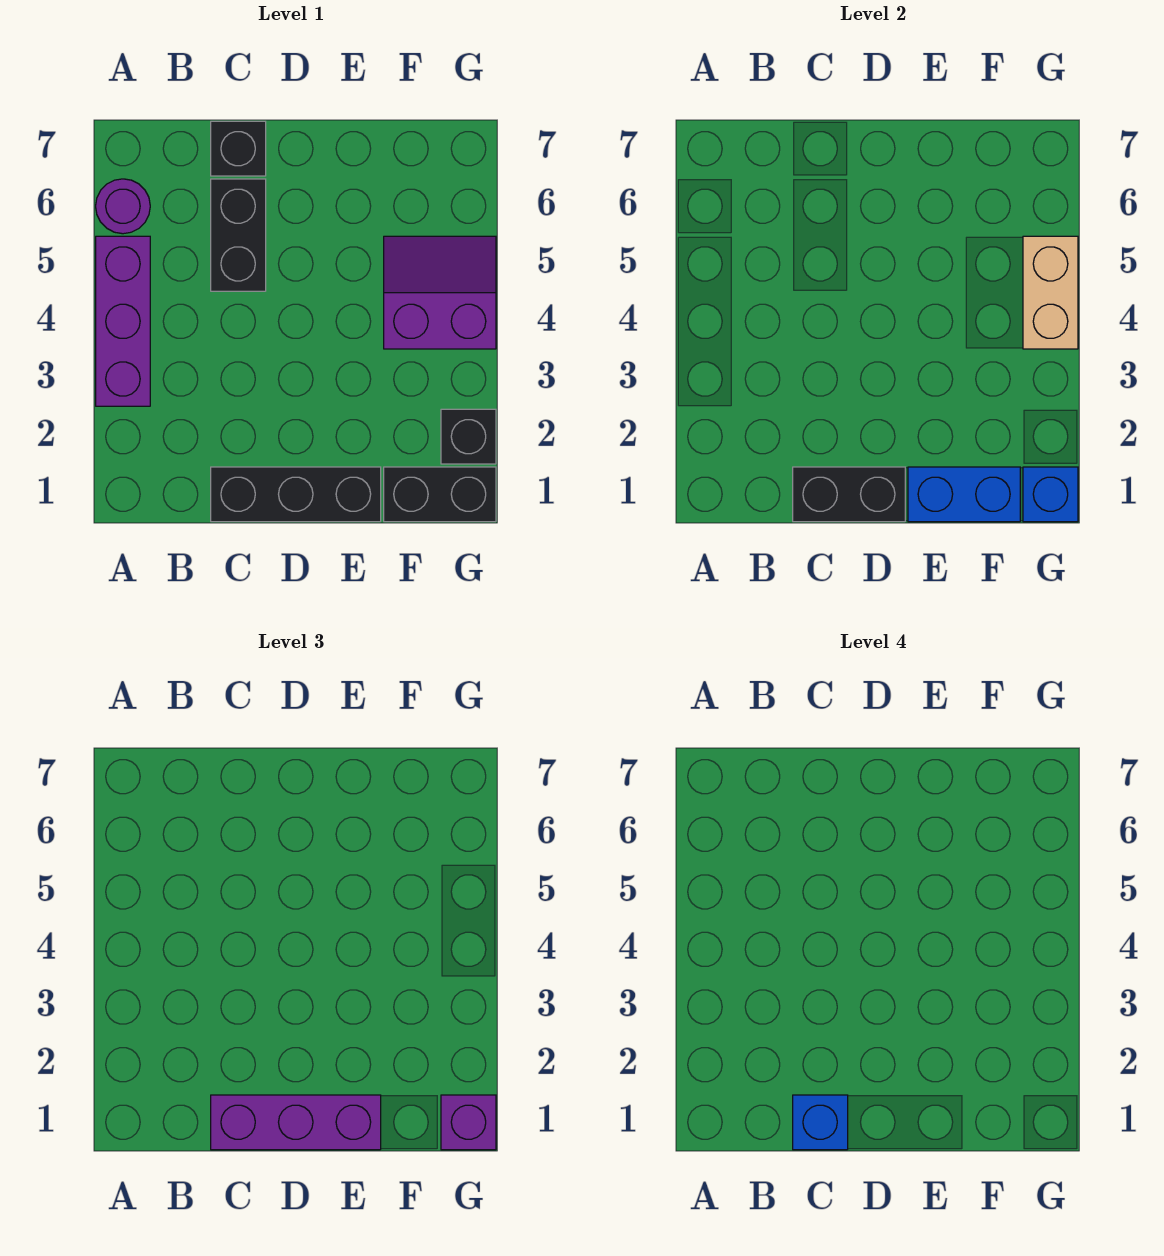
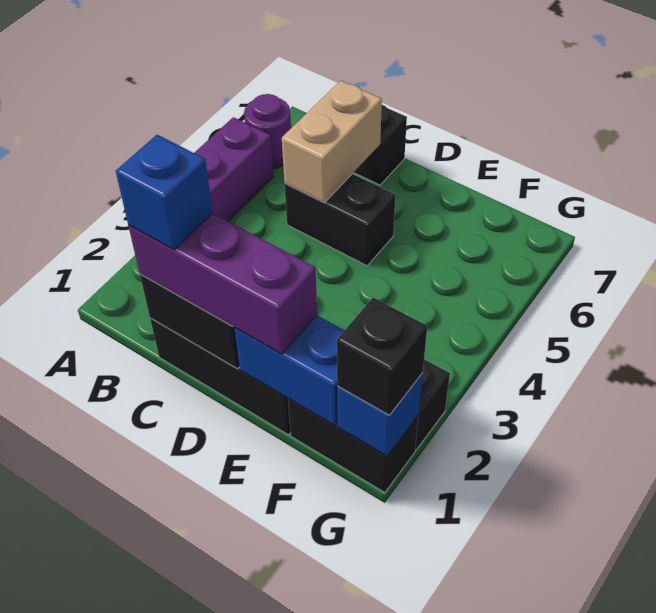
black 1x2 brick [211,179,266,291] -> black 1x2 brick turned to [284,174,396,266]
purple 2x2 slope [384,236,496,349] -> none
purple 1x1 brick [441,1095,496,1150] -> black 1x1 brick [337,298,427,415]
tan 1x2 brick [1023,236,1078,349] -> tan 1x2 brick moved to [282,81,382,203]

